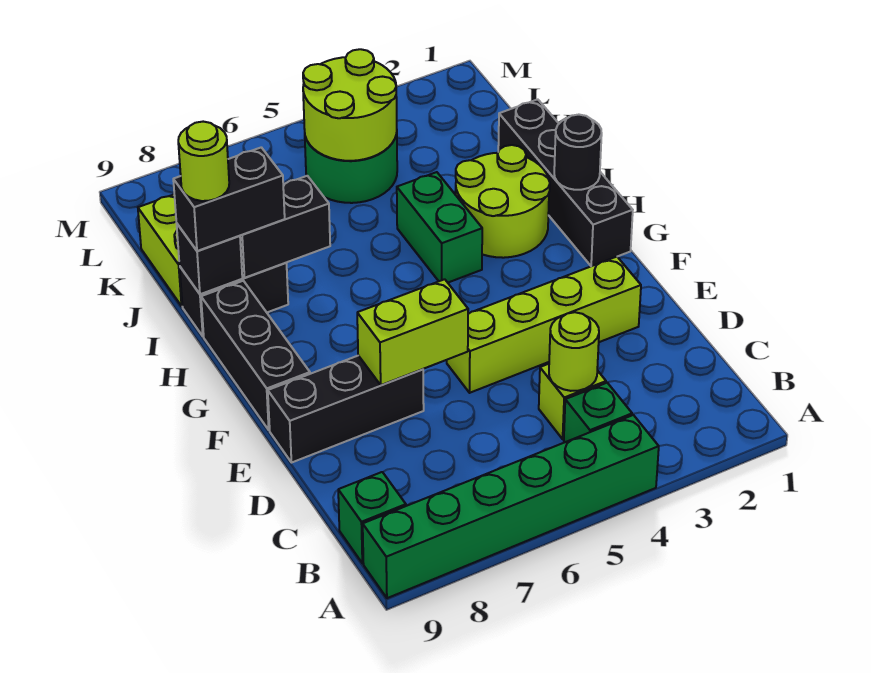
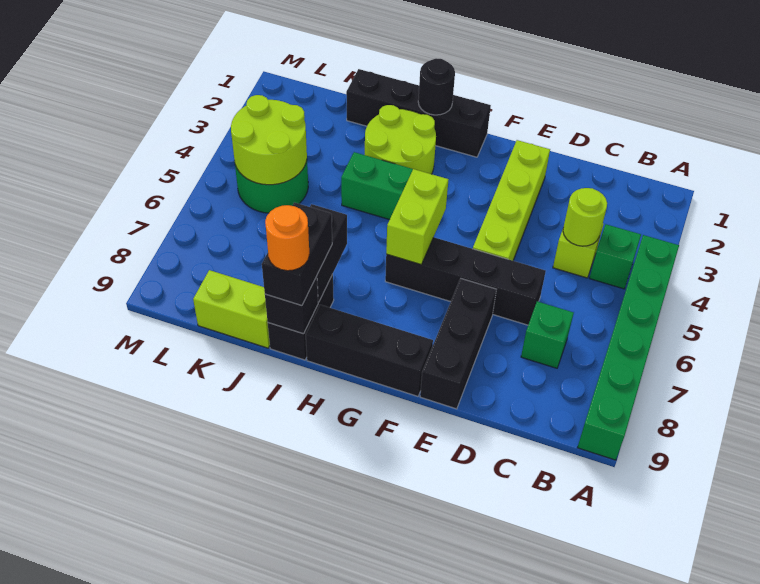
green 1x1 brick [338,472,406,563] -> green 1x1 brick moved to [521,302,574,368]
none -> black 1x4 brick [385,237,546,325]
lime 1x2 brick [357,279,468,385] -> lime 1x2 brick moved to [386,169,449,264]
lime 1x1 round brick [178,122,229,201] -> orange 1x1 round brick [265,205,309,271]

